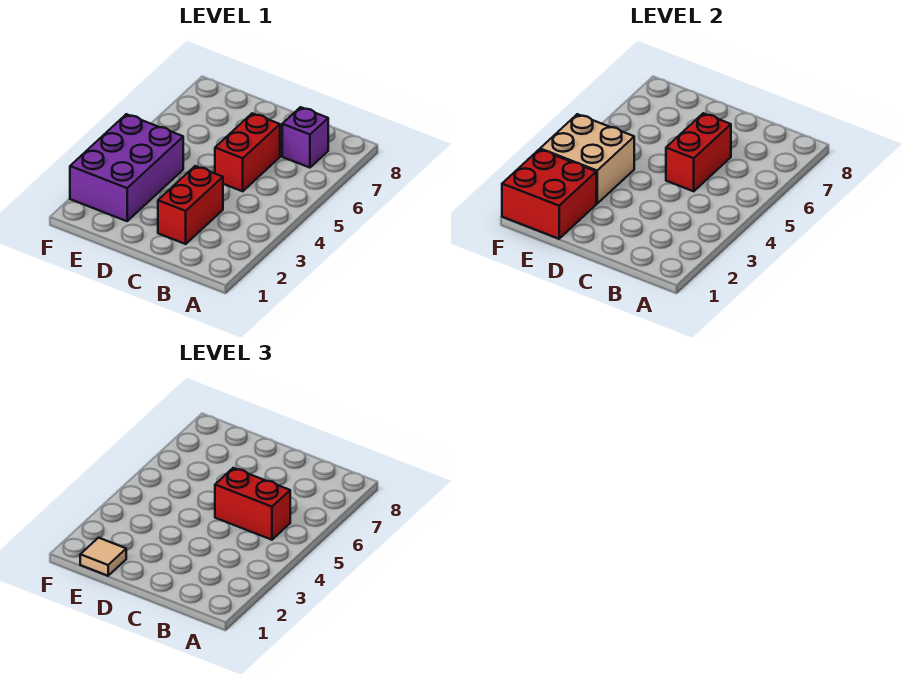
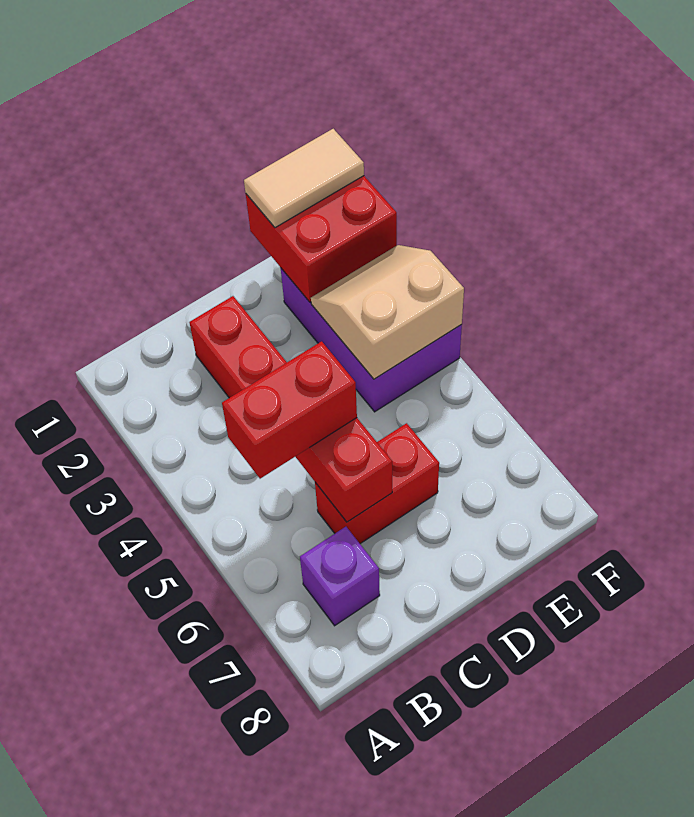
red 1x2 brick [215,113,280,191] -> red 1x2 brick turned to [315,423,439,544]
tan 1x1 tile [80,538,126,576] -> tan 1x2 tile [244,129,364,228]
tan 2x2 brick [540,114,634,204] -> tan 2x2 slope [311,245,464,379]

